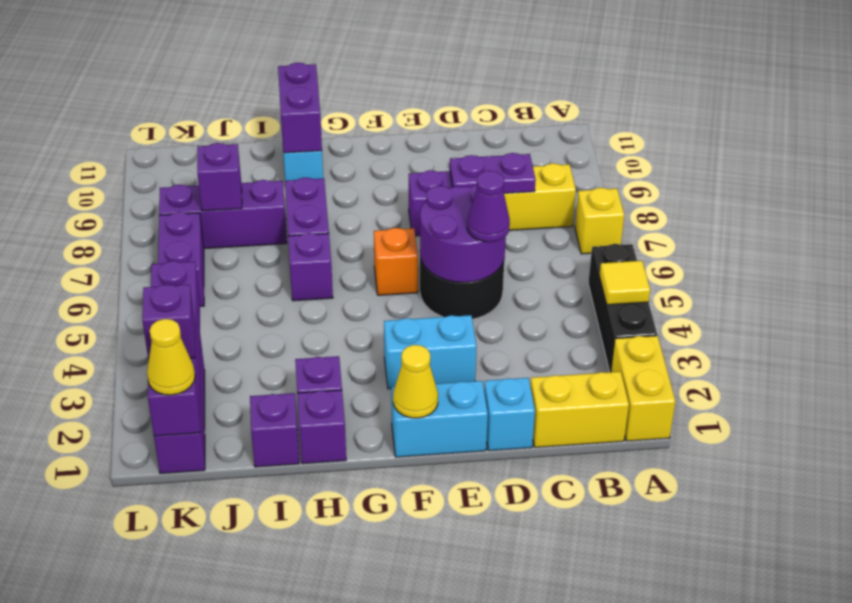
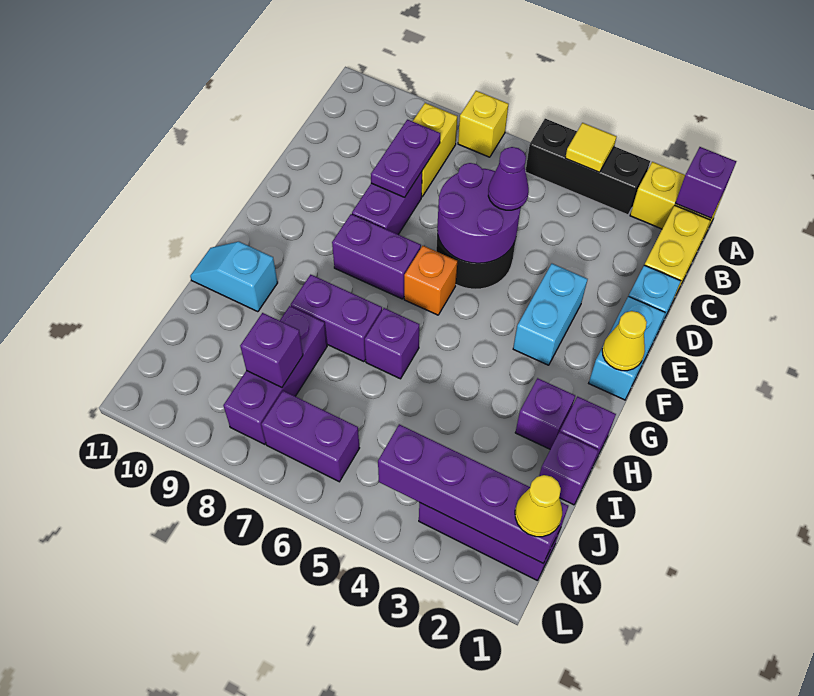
purple 1x2 brick [278,63,322,153] -> purple 1x2 brick moved to [332,214,421,299]
purple 1x1 brick [142,284,195,360] -> purple 1x1 brick moved to [675,147,736,218]

